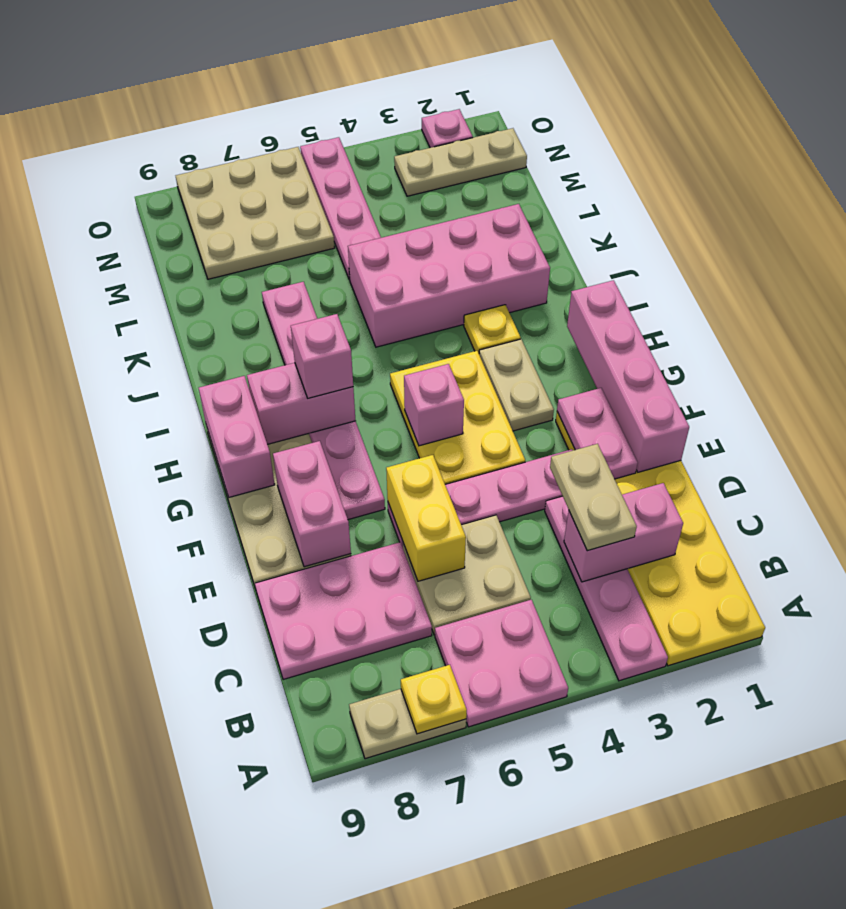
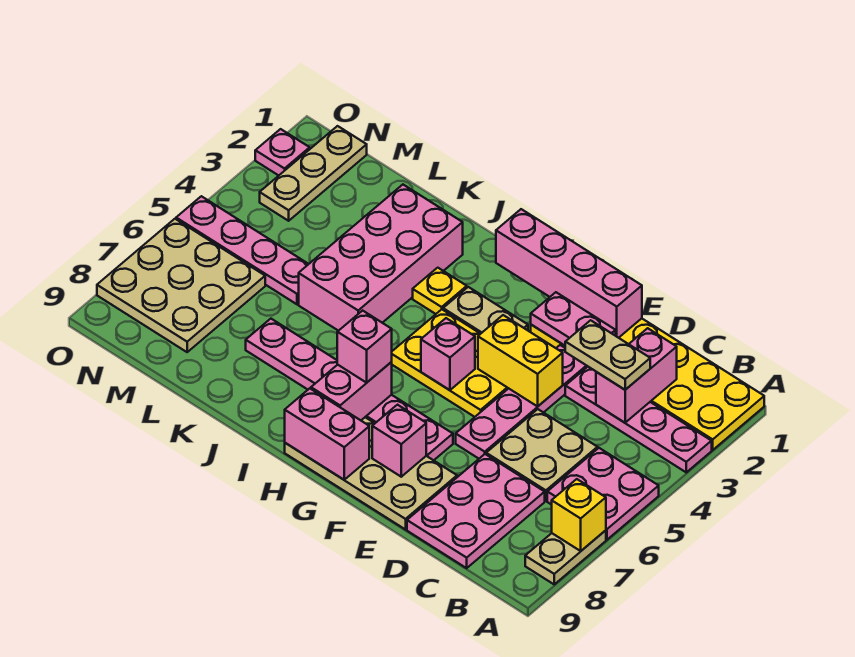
yellow 1x1 plate [401,665,467,734] -> yellow 1x1 brick [552,479,606,551]
yellow 1x2 brick [386,455,466,581] -> yellow 1x2 brick moved to [478,315,563,406]
pink 1x2 brick [273,441,351,567] -> pink 1x1 brick [372,405,426,477]

